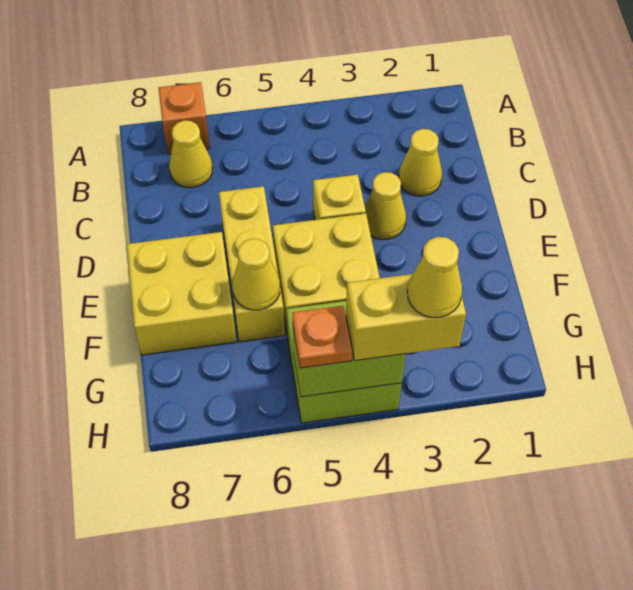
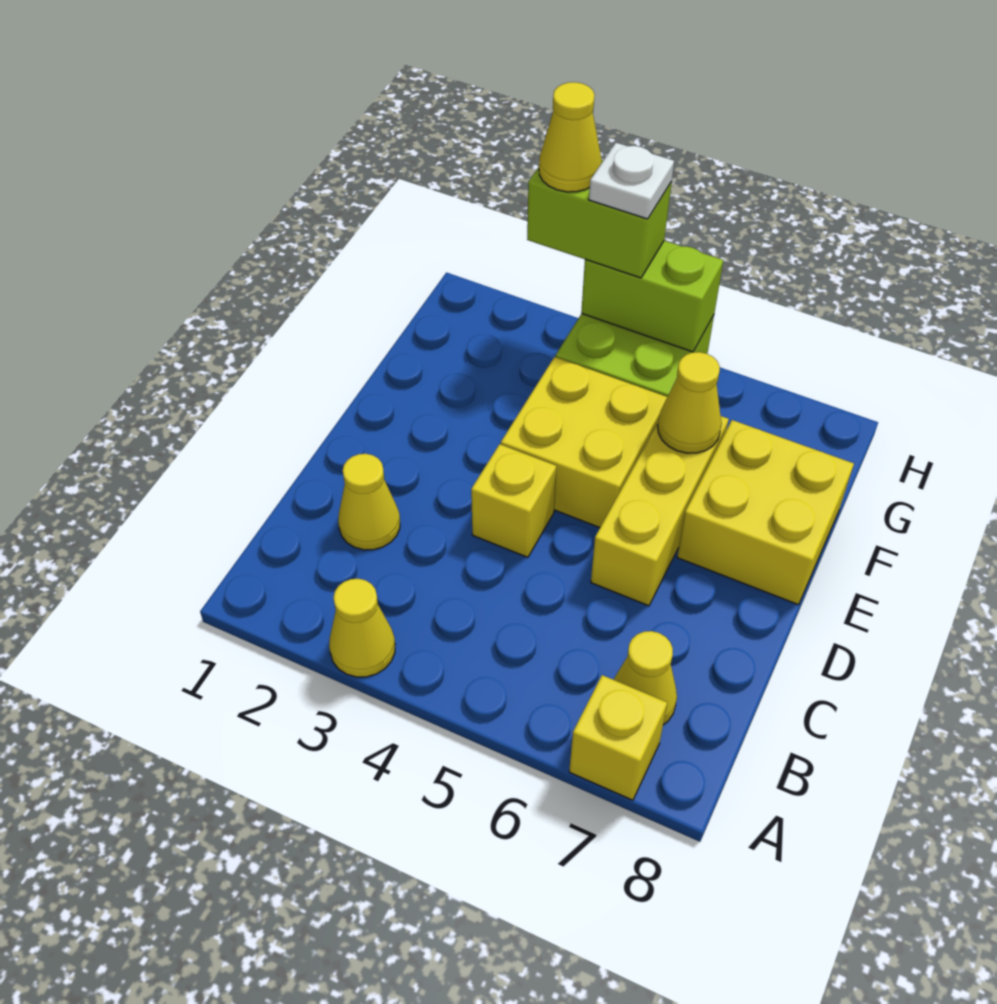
orange 1x1 brick [159,82,210,154] -> yellow 1x1 brick [569,675,667,800]
yellow 1x1 cone [365,172,406,239] -> yellow 1x1 cone moved to [329,579,395,677]
yellow 1x2 brick [346,274,466,360] -> lime 1x2 brick [527,160,672,278]
none -> white 1x1 plate [589,143,674,219]
orange 1x1 plate [292,306,352,368] -> none

